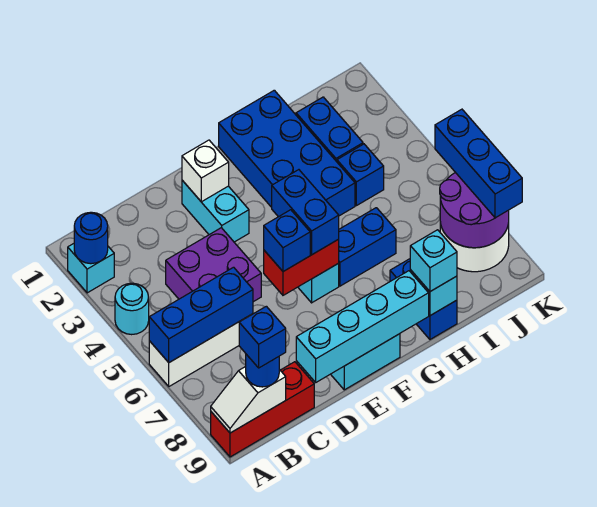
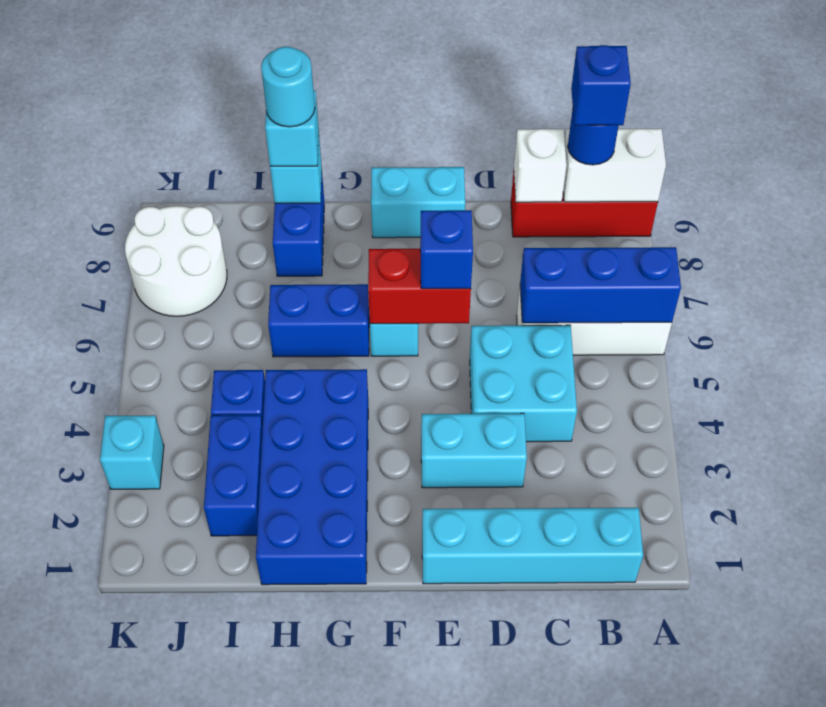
cyan 1x1 brick [68,244,114,293] -> cyan 1x1 brick moved to [100,415,164,489]
blue 1x1 round brick [74,212,108,264] -> none
cyan 1x1 round brick [115,283,149,335] -> cyan 1x1 round brick moved to [261,47,315,127]
white 1x2 slope [211,367,286,433] -> white 1x2 brick [563,129,666,202]
purple 2x2 brick [166,228,261,302] -> cyan 2x2 brick [470,325,577,442]
cyan 1x4 brick [296,271,429,382] -> cyan 1x4 brick moved to [422,508,643,584]
cyan 1x2 brick [182,180,249,242] -> cyan 1x2 brick turned to [421,413,527,488]
white 1x1 brick [182,140,229,202] -> white 1x1 brick moved to [514,129,567,202]
blue 1x2 brick [272,170,339,255] -> none
purple 2x2 round brick [440,173,509,248] -> none
blue 1x3 brick [435,109,522,218] -> none

